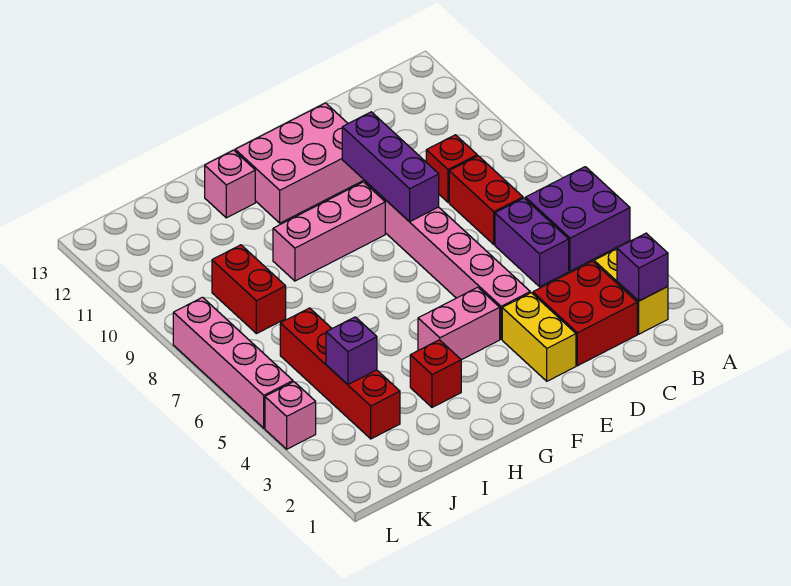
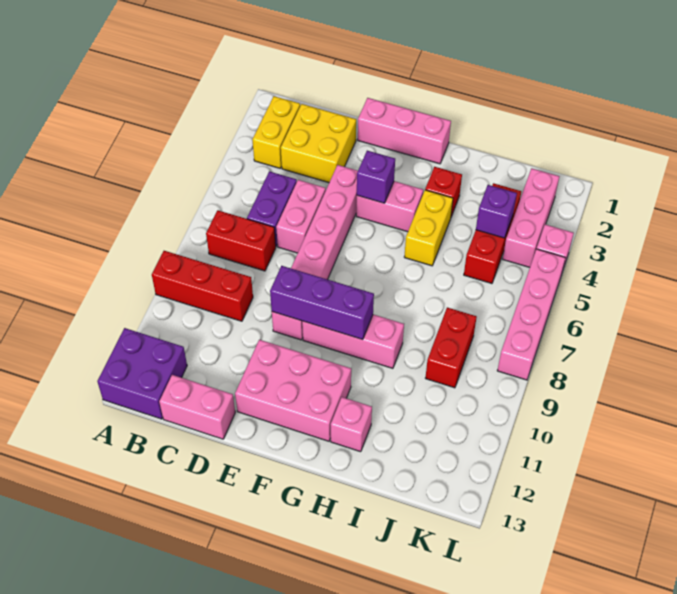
purple 2x2 brick [526,167,630,271] -> purple 2x2 brick moved to [97,328,187,419]
purple 1x1 brick [617,233,668,301] -> purple 1x1 brick moved to [357,151,395,203]
red 2x2 brick [533,261,637,366] -> yellow 2x2 brick [281,104,356,183]
red 1x2 brick [449,156,523,244] -> red 1x2 brick turned to [206,210,276,271]
red 1x1 brick [426,135,477,202] -> red 1x3 brick [152,251,253,321]
none -> pink 1x2 brick [159,375,235,439]
none -> pink 1x2 brick [276,180,326,253]
none -> pink 1x3 brick [358,98,451,164]
yellow 1x2 brick [502,293,576,381] -> yellow 1x2 brick moved to [404,190,453,266]
purple 1x3 brick [342,112,439,222] -> purple 1x3 brick turned to [270,266,374,340]
red 1x4 brick [280,308,400,439] -> red 1x3 brick [464,183,521,284]
none -> pink 1x3 brick [503,168,559,267]

